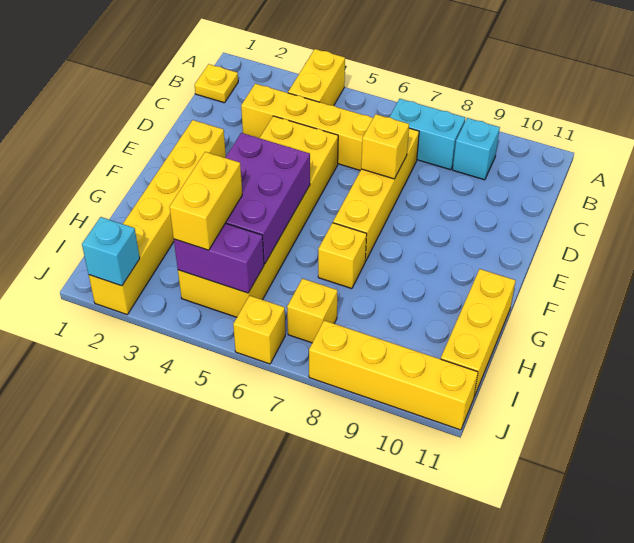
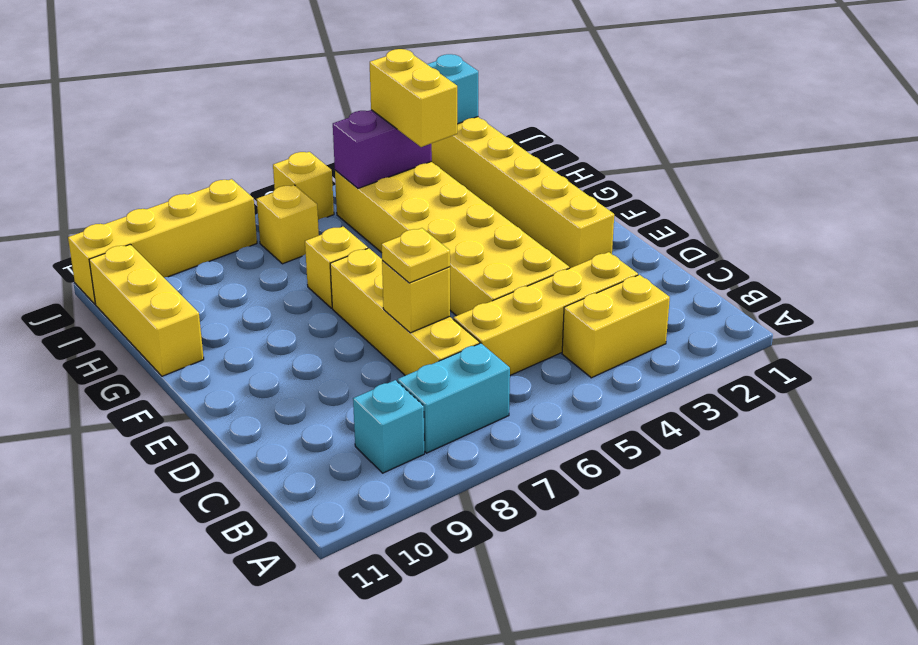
yellow 1x2 brick [288,49,345,106] -> yellow 1x2 brick turned to [562,275,670,378]
yellow 1x1 plate [195,64,238,103] -> yellow 1x1 plate moved to [382,228,450,283]
purple 2x3 brick [225,133,310,264] -> none

